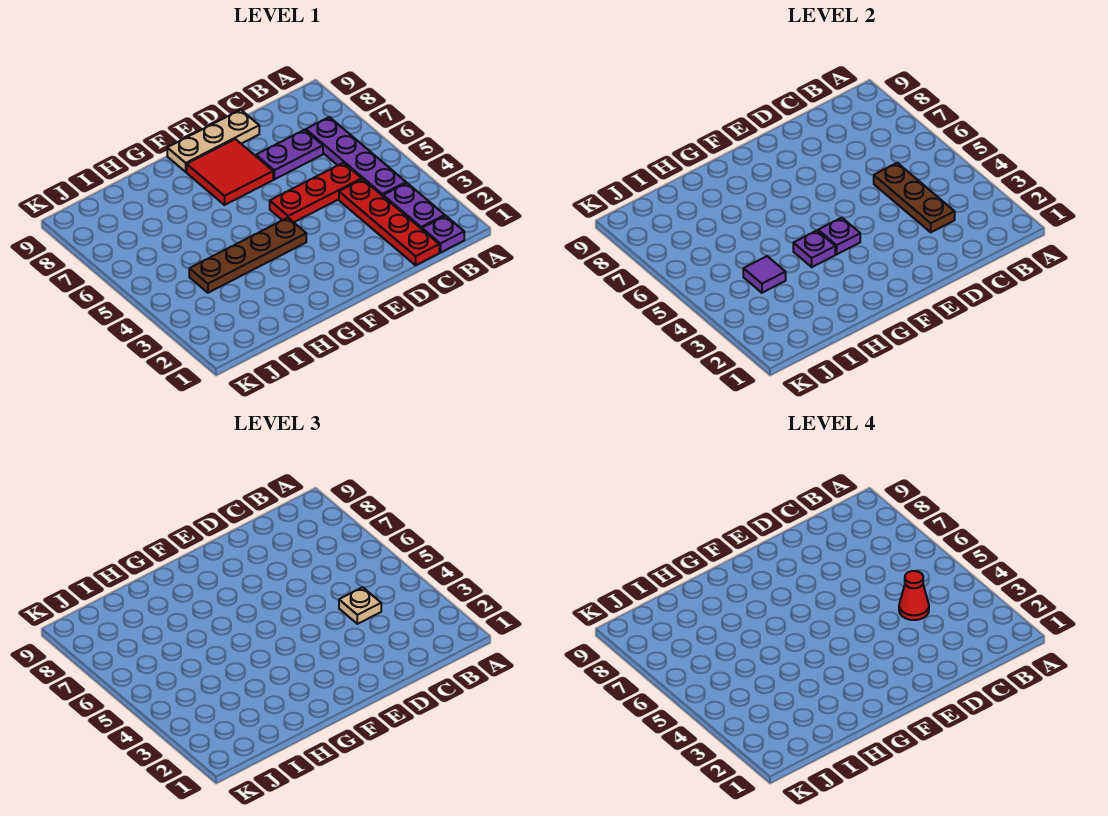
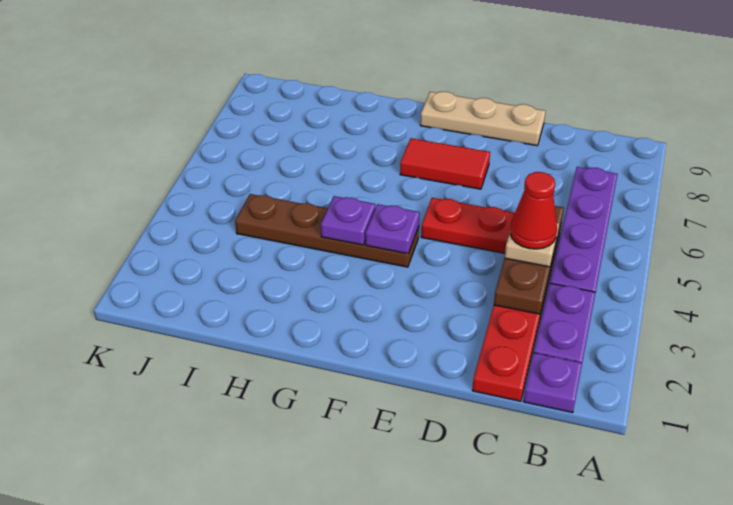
purple 1x2 plate [256,130,323,179] -> none
red 2x2 tile [187,139,273,205] -> red 1x2 tile [400,138,490,189]
purple 1x1 tile [743,256,786,293] -> none

